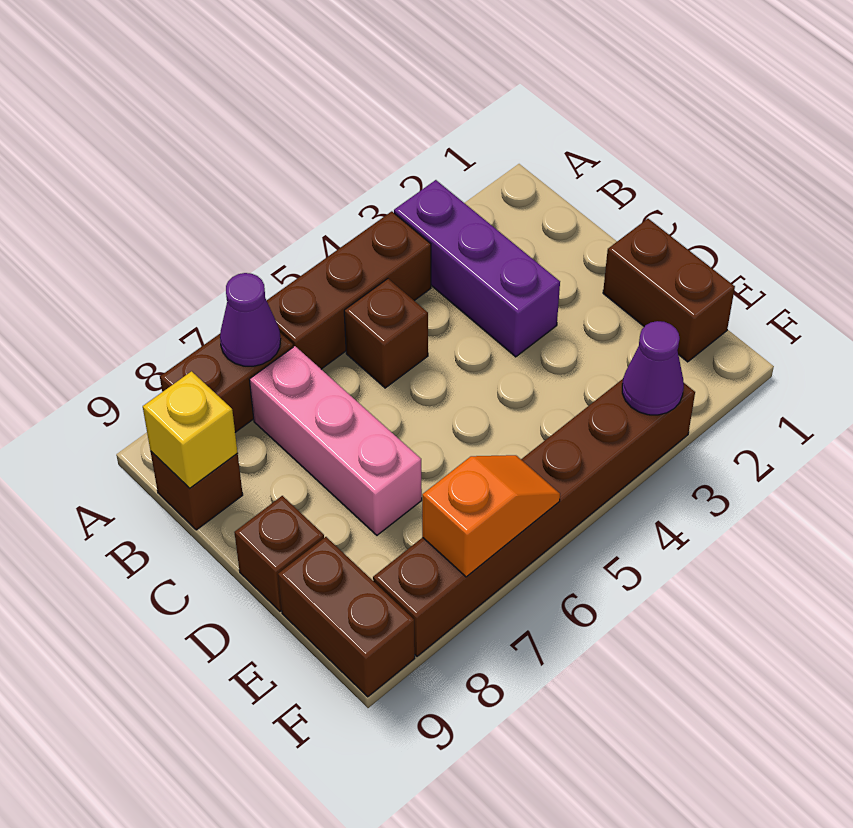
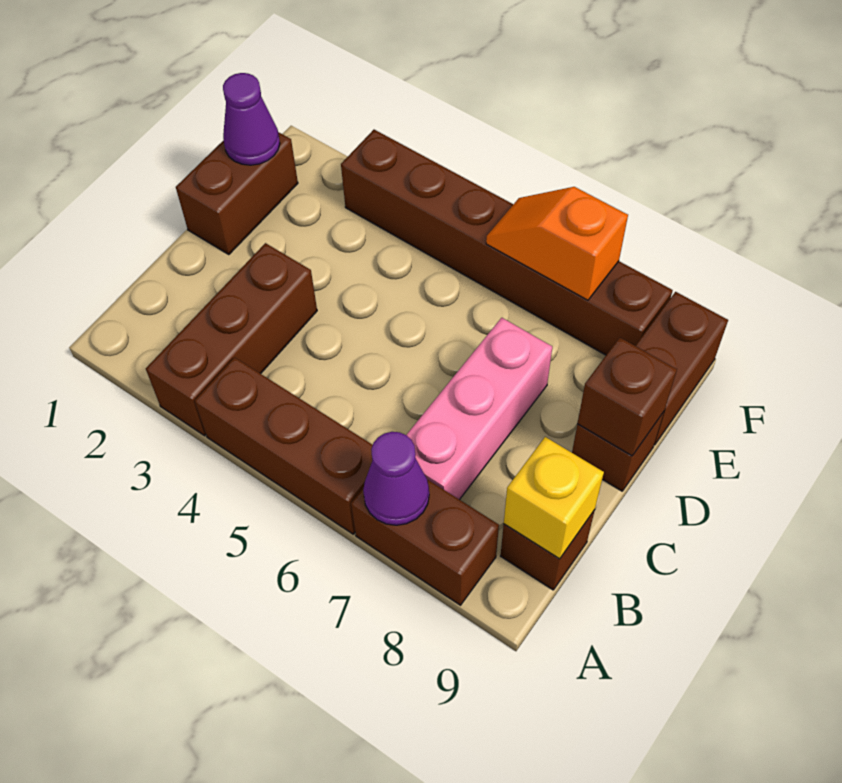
purple 1x3 brick [394,180,560,357] -> brown 1x3 brick [146,243,317,436]
brown 1x1 brick [344,279,428,388] -> brown 1x1 brick moved to [577,338,677,456]
purple 1x1 cone [622,321,684,415] -> purple 1x1 cone moved to [223,73,280,165]

